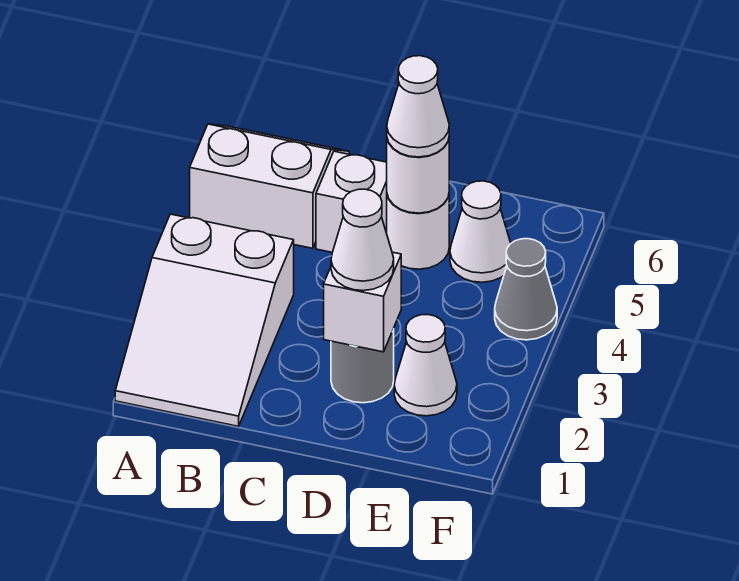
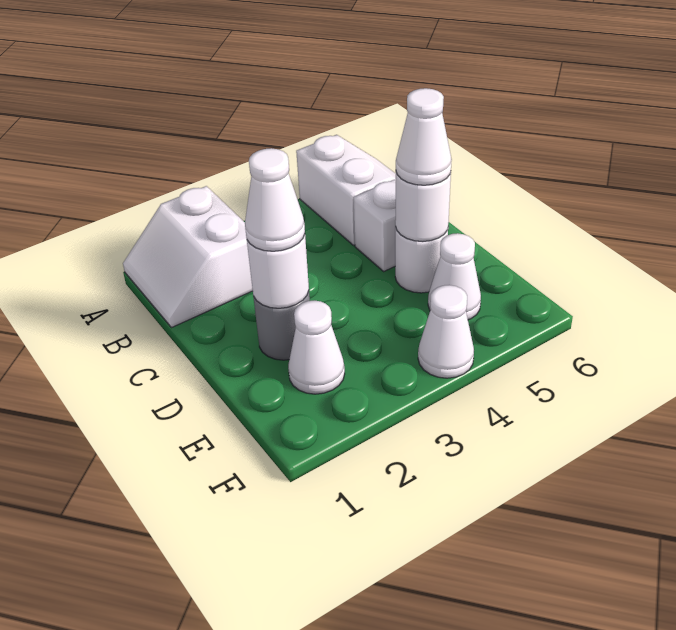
white 2x3 slope [115,214,294,426] -> white 2x2 slope [123,186,253,328]
white 1x1 brick [324,252,401,352] -> white 1x1 round brick [247,235,309,308]
grey 1x1 cone [495,239,557,340] -> white 1x1 cone [418,285,474,378]

